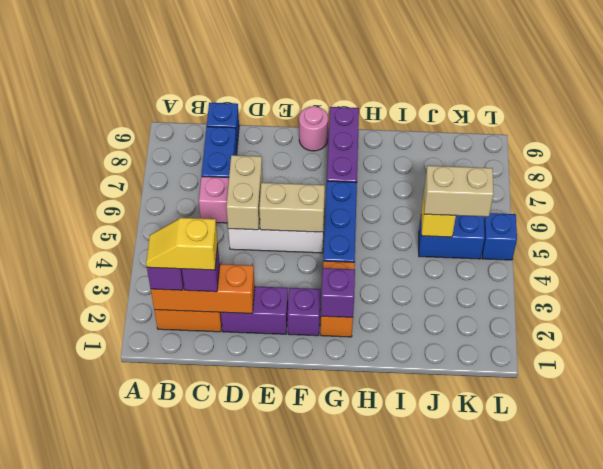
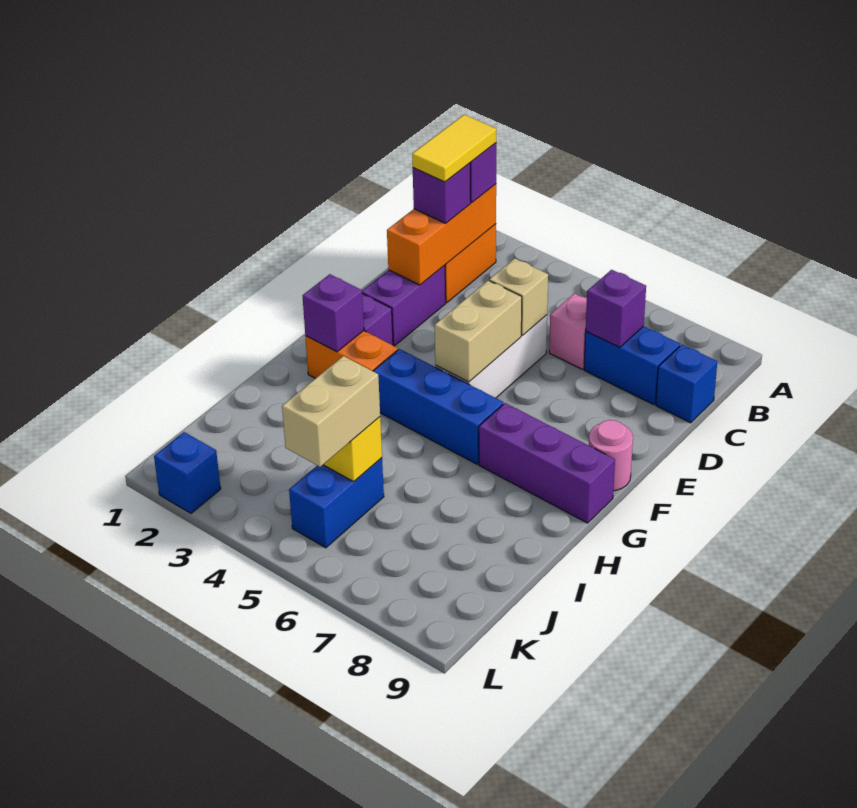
yellow 1x2 slope [146,218,218,270] -> yellow 1x2 tile [412,115,496,182]
none -> purple 1x1 brick [586,270,646,348]
tan 1x2 brick [227,155,263,230] -> tan 1x1 brick [489,258,548,335]
blue 1x1 brick [482,213,517,260] -> blue 1x1 brick moved to [154,432,221,513]

